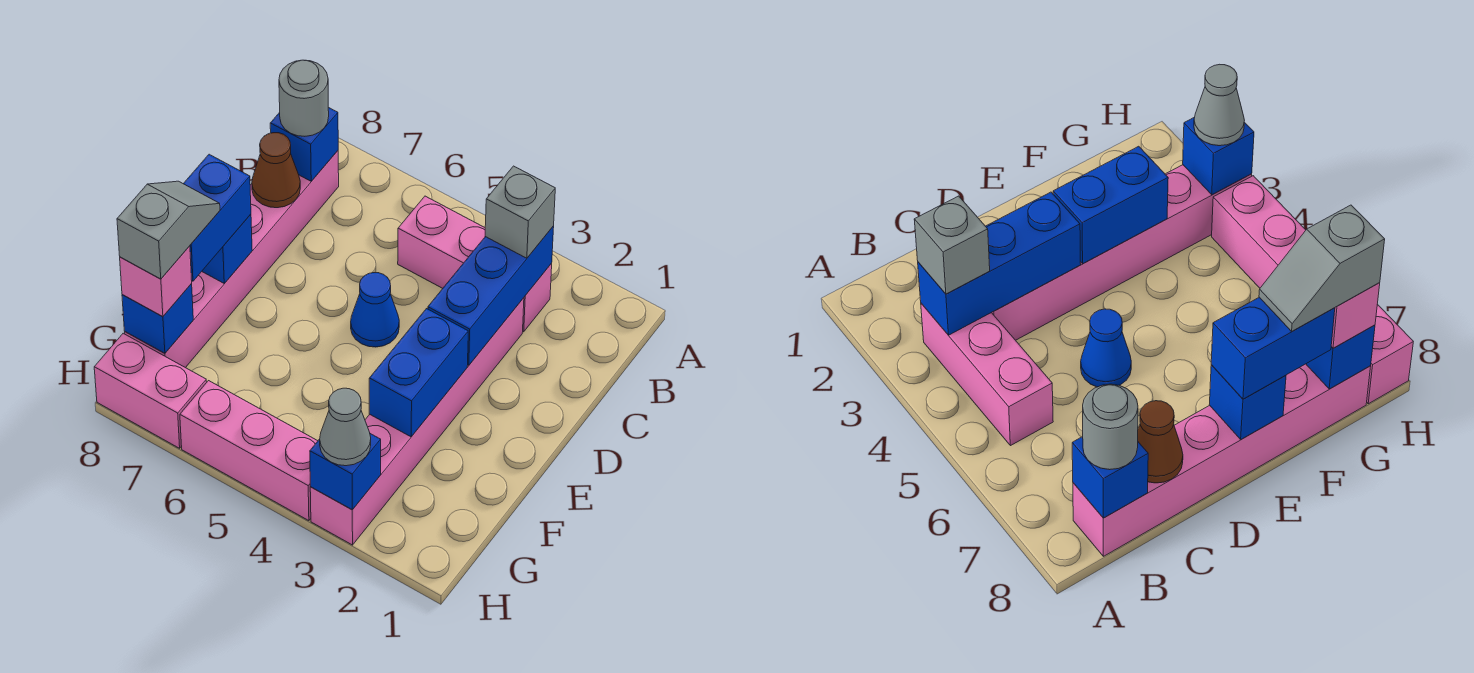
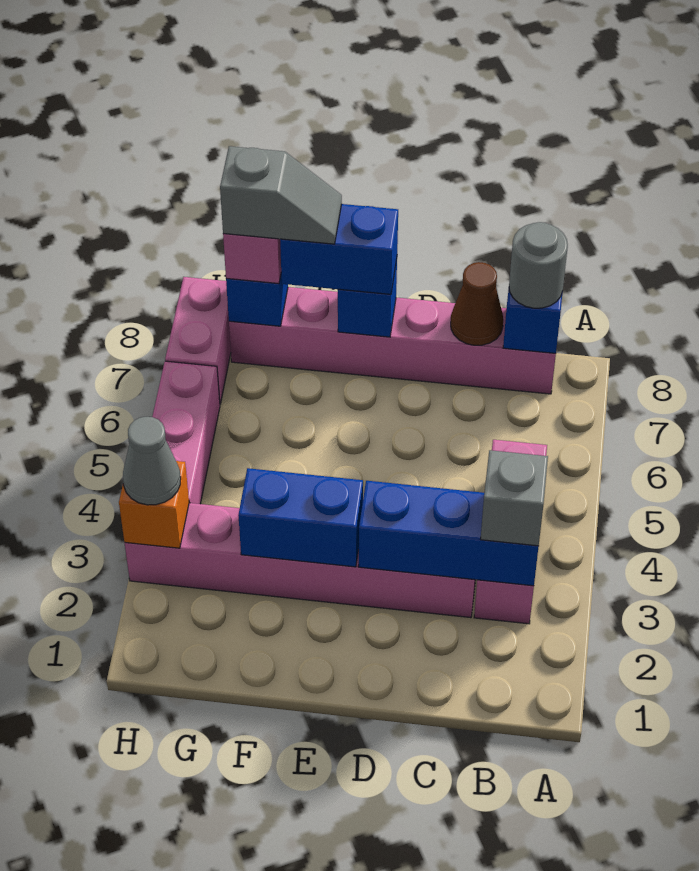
blue 1x1 cone [351,273,399,347] -> none
blue 1x1 brick [310,434,381,510] -> orange 1x1 brick [119,461,189,548]

